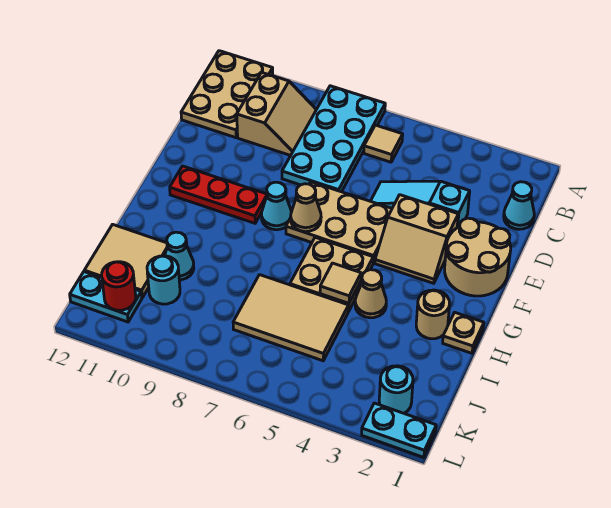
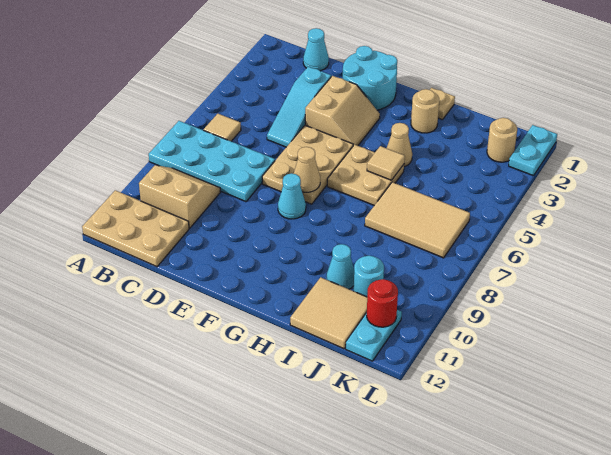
tan 2x2 round brick [445,218,511,296] -> cyan 2x2 round brick [343,46,397,110]
red 1x3 plate [170,166,267,223] -> none
tan 2x3 tile [233,275,348,361] -> tan 2x3 tile turned to [365,182,470,258]
cyan 1x1 round brick [379,366,413,413] -> tan 1x1 round brick [487,118,517,162]

